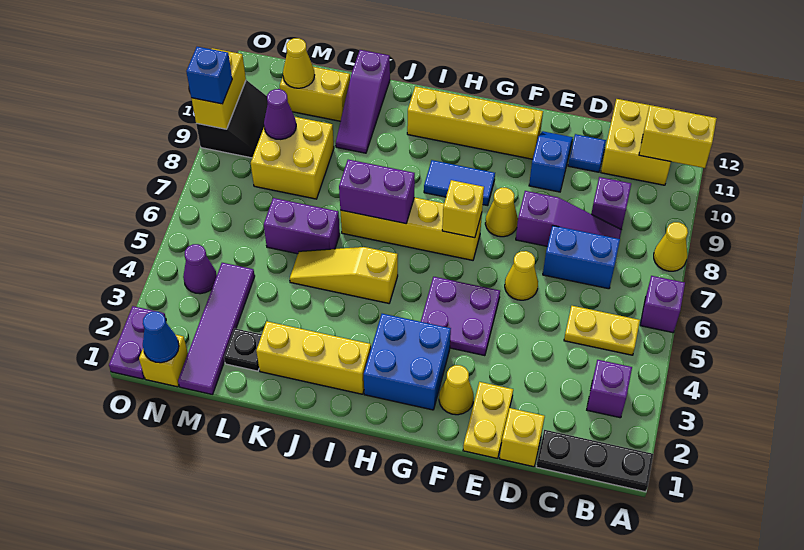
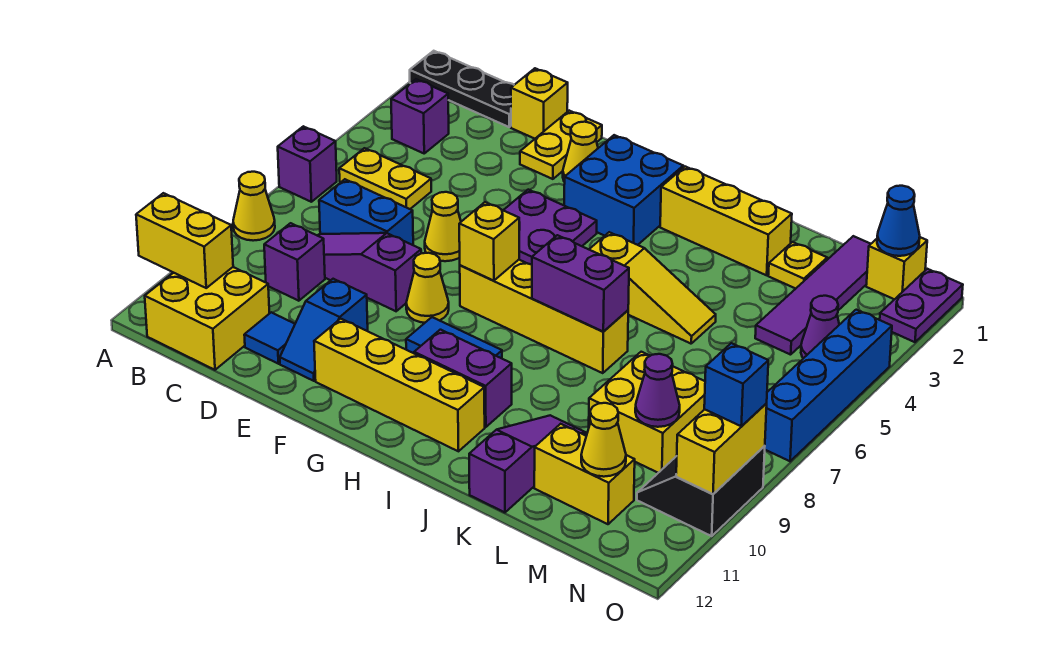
purple 1x2 brick [264,198,340,254] -> purple 1x2 brick moved to [414,330,512,427]
black 1x1 plate [224,328,262,371] -> yellow 1x1 plate [768,242,827,289]
none -> blue 1x4 brick [765,310,892,461]

